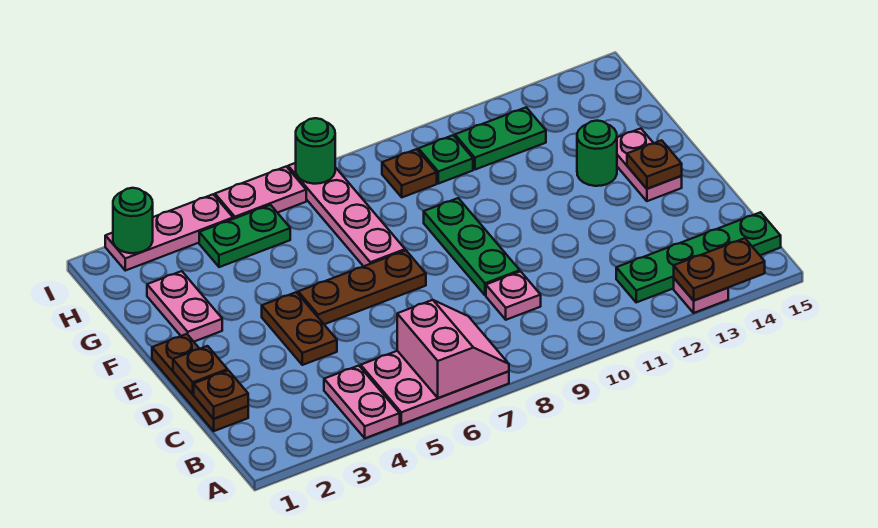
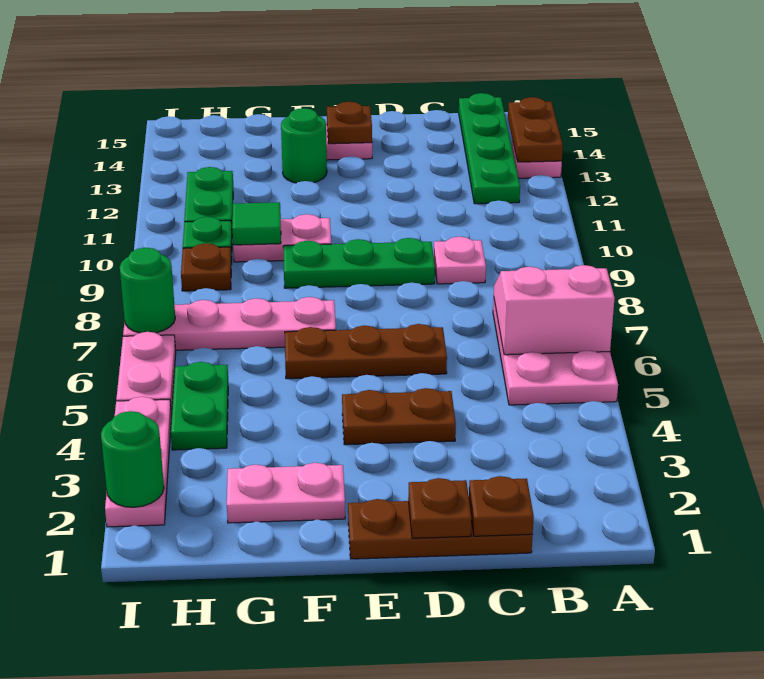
pink 1x2 plate [324,366,400,438] -> pink 1x2 plate moved to [233,214,331,262]
brown 1x3 plate [298,250,426,324] -> brown 1x3 plate turned to [285,324,447,379]
none -> green 1x1 tile [232,202,281,245]

